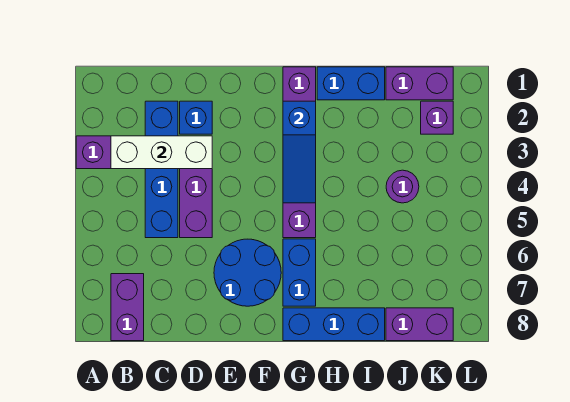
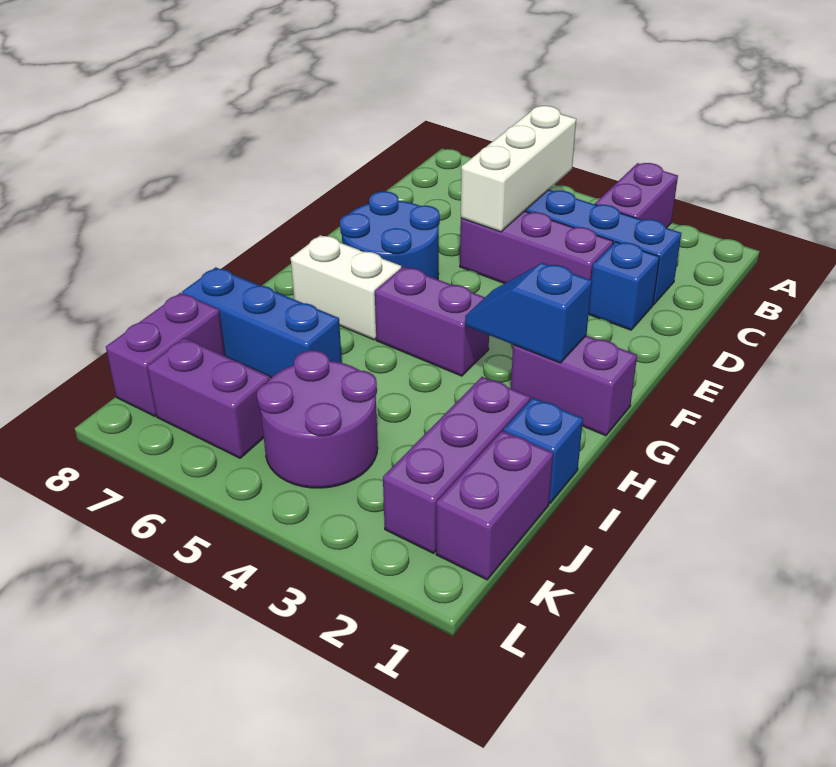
white 1x3 brick [111,136,212,169] -> white 1x3 brick moved to [461,106,576,232]
purple 1x2 brick [111,274,144,341] -> purple 1x2 brick moved to [147,338,270,458]
blue 1x3 slope [283,101,316,203] -> blue 1x2 slope [465,263,592,363]
blue 1x2 brick [283,239,316,306] -> white 1x2 brick [291,235,401,340]
blue 1x3 brick [283,308,385,341] -> blue 1x3 brick turned to [182,267,342,378]
blue 1x2 brick [317,67,385,100] -> blue 1x1 brick [504,398,583,503]
purple 1x1 round brick [386,170,419,203] -> purple 2x2 round brick [257,350,378,488]
purple 1x1 brick [421,101,453,134] -> purple 1x3 brick [383,377,530,553]

